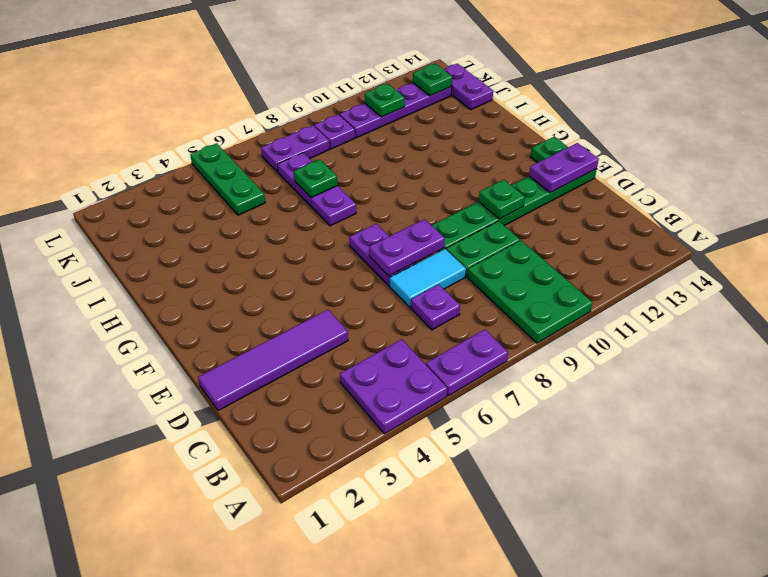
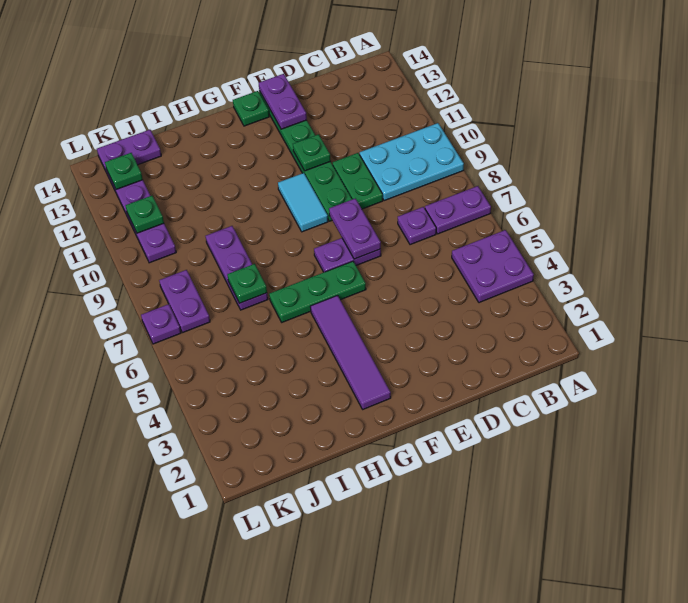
purple 1x2 plate [426,329,508,396] -> purple 1x2 plate turned to [425,186,491,234]
green 2x3 plate [468,241,592,343] -> cyan 2x3 plate [360,123,464,201]
purple 1x4 tile [198,310,348,411] -> purple 1x4 tile moved to [310,295,391,409]
cyan 1x2 tile [390,249,466,307] -> cyan 1x2 tile moved to [278,173,328,232]
purple 1x3 plate [278,153,356,226] -> purple 1x3 plate turned to [206,226,268,310]
green 1x3 plate [190,143,265,215] -> green 1x3 plate moved to [269,261,366,322]
purple 1x1 plate [314,114,355,149] -> purple 1x1 plate moved to [141,304,181,344]

